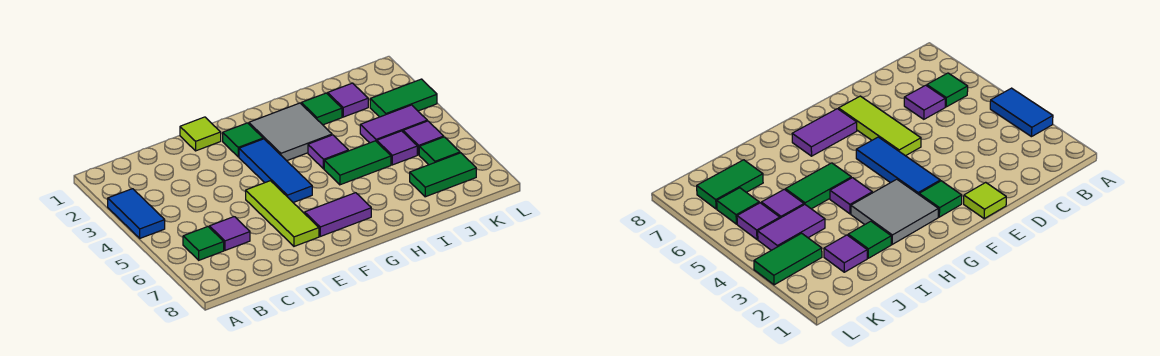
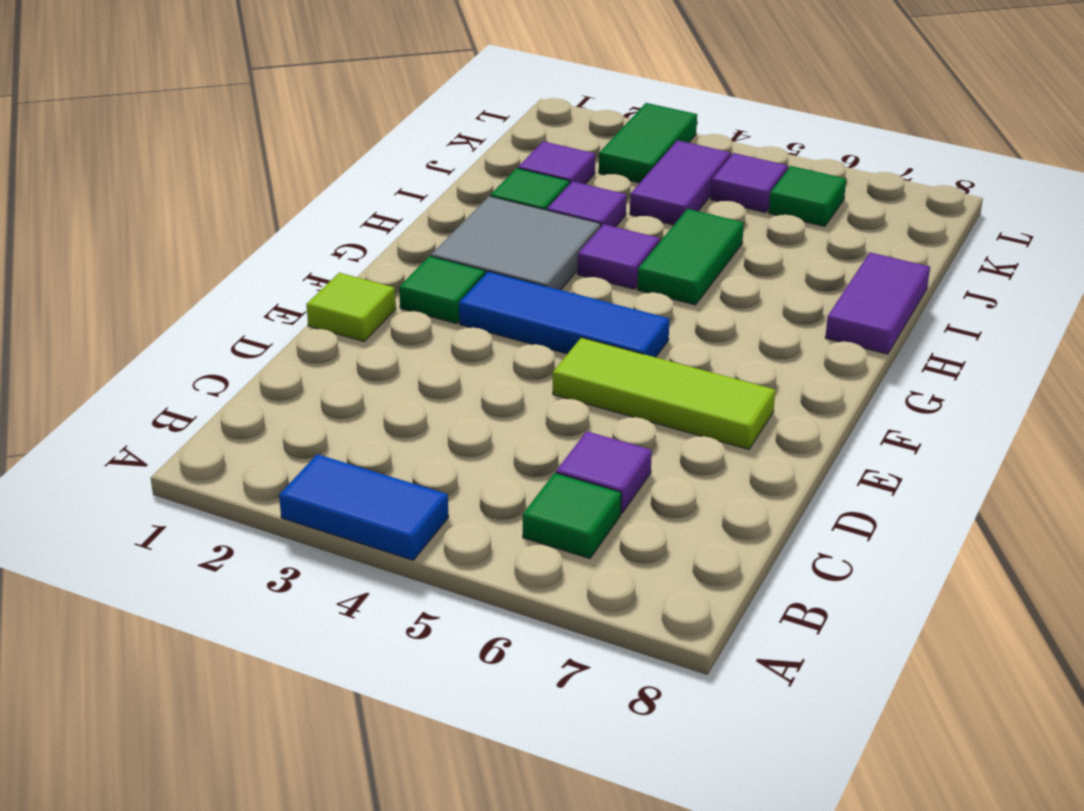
purple 1x2 tile [304,193,371,236] -> purple 1x2 tile moved to [825,252,930,354]
purple 1x1 tile [377,131,417,165] -> purple 1x1 tile moved to [547,181,626,227]
green 1x2 tile [410,153,476,197] -> none

